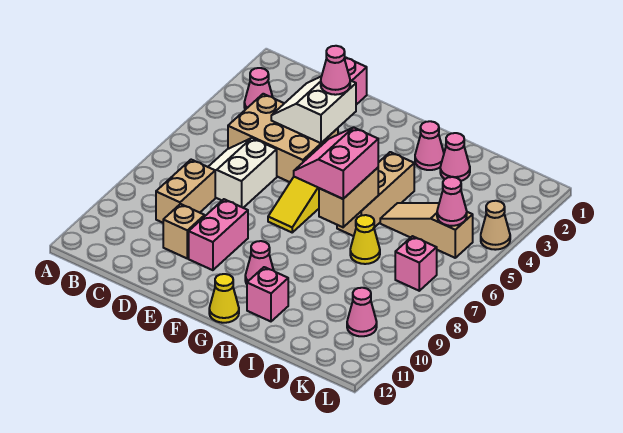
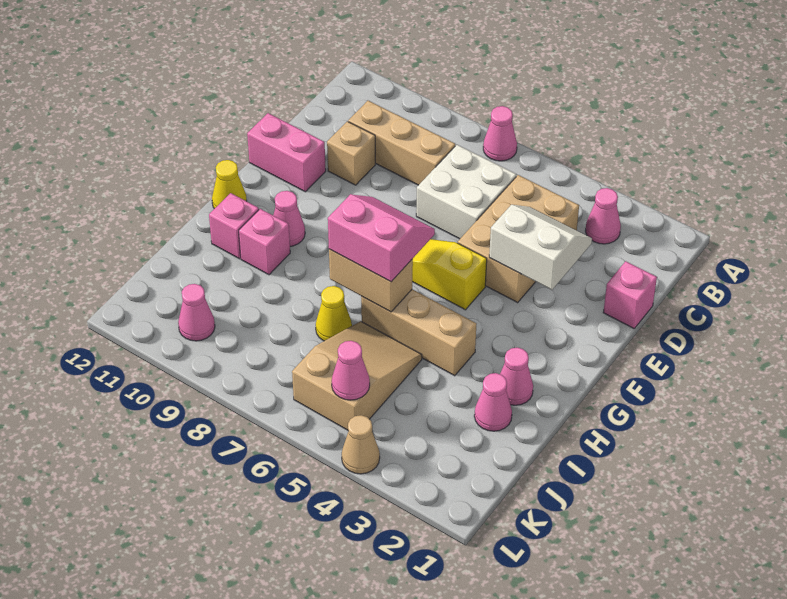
white 2x2 slope [208,138,277,208] -> white 2x2 brick [416,145,517,239]
tan 1x2 brick [156,160,215,223] -> tan 1x3 brick [348,101,455,185]
pink 1x1 cone [321,46,350,95] -> pink 1x1 cone moved to [483,106,517,161]
pink 1x2 brick [189,199,248,270] -> pink 1x2 brick moved to [247,113,326,192]
tan 1x3 slope [380,203,473,258] -> tan 2x3 slope [292,321,422,430]
pink 1x1 brick [395,236,437,291] -> pink 1x1 brick moved to [239,209,290,275]

